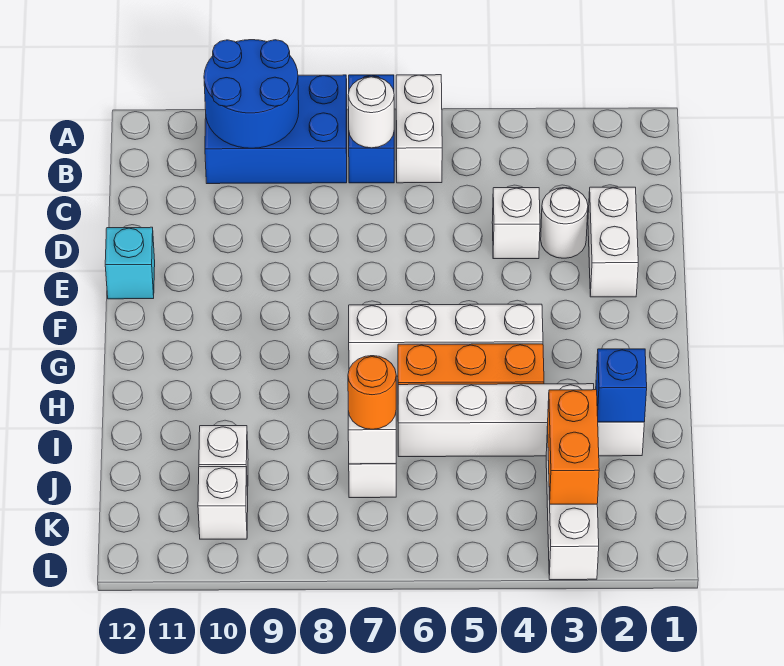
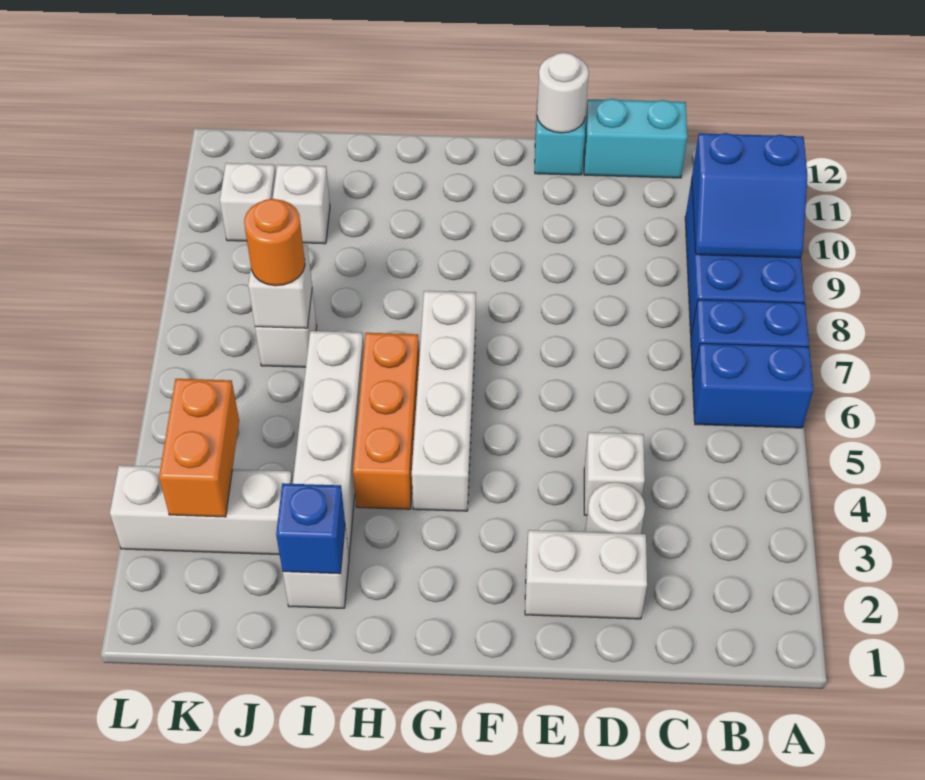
white 1x2 brick [396,75,442,183] -> blue 1x2 brick [693,343,813,428]
blue 2x2 round brick [204,40,299,148] -> blue 2x2 slope [692,133,808,258]
white 1x1 round brick [348,77,394,148] -> white 1x1 round brick moved to [537,53,589,133]
none -> cyan 1x2 brick [584,99,687,178]
orange 1x2 brick [548,390,599,504] -> orange 1x2 brick turned to [159,379,239,517]

